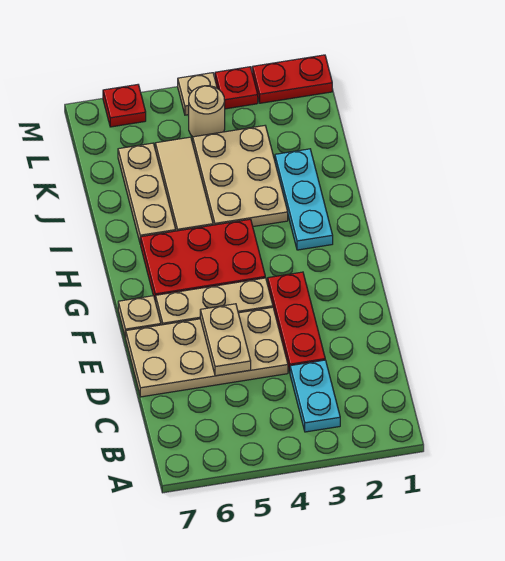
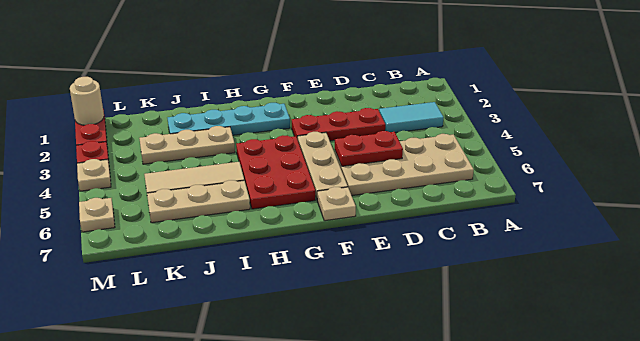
cyan 1x2 plate [290,360,340,432] -> cyan 1x2 tile [379,102,444,133]
tan 2x4 plate [126,307,288,397] -> tan 2x4 plate turned to [335,134,474,196]
tan 1x2 plate [200,304,251,376] -> red 1x2 plate [335,131,403,166]
cyan 1x3 plate [275,149,333,250] -> cyan 1x4 plate [168,103,290,135]
tan 2x3 plate [193,126,288,227] -> tan 1x3 plate [139,126,235,164]
tan 1x1 round brick [189,86,225,137] -> tan 1x1 round brick moved to [70,77,104,125]
red 1x1 plate [103,85,146,127] -> tan 1x1 plate [79,198,115,232]

